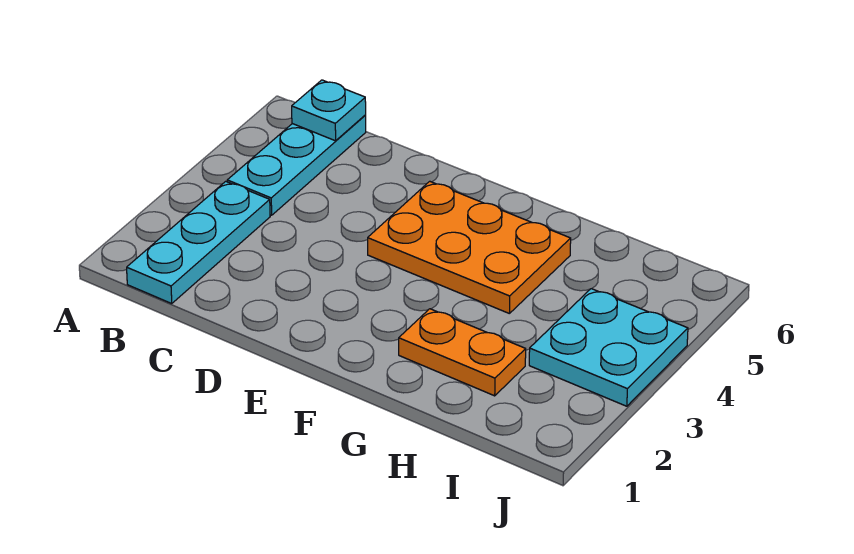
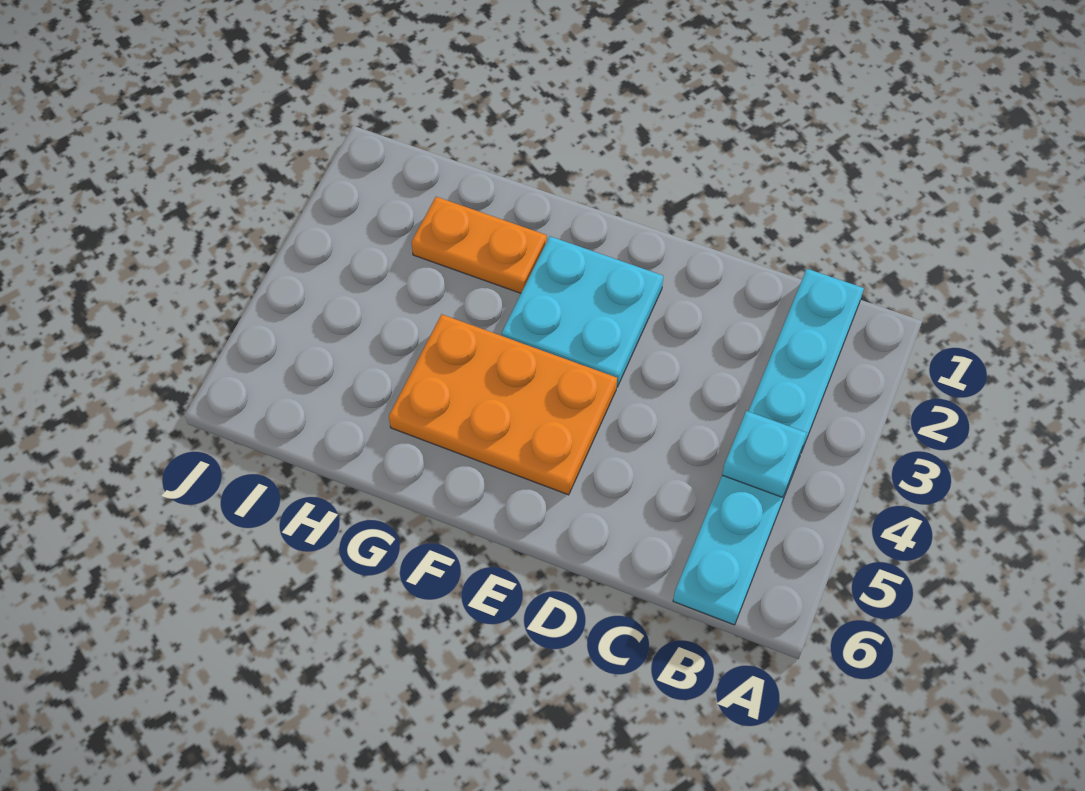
cyan 1x1 plate [292,80,366,141] -> cyan 1x1 plate moved to [722,411,807,497]
cyan 2x2 plate [529,289,688,406] -> cyan 2x2 plate moved to [502,236,663,387]

